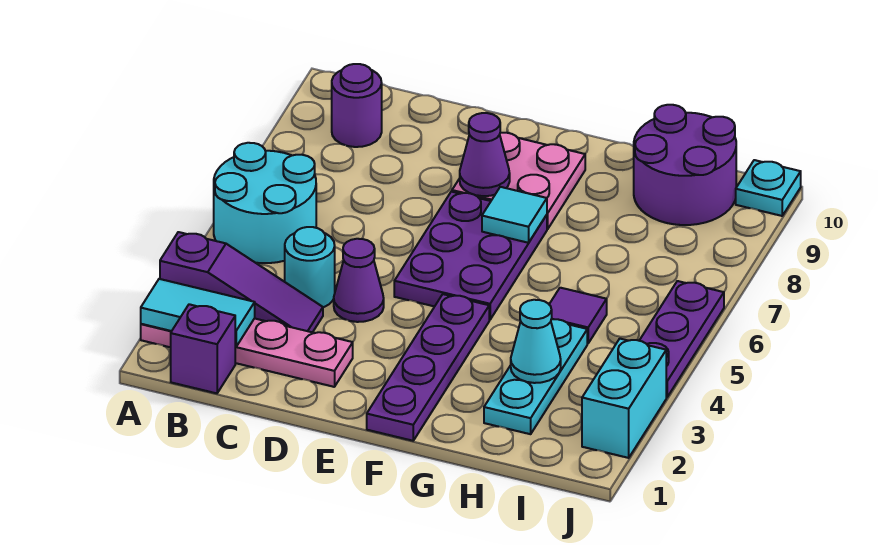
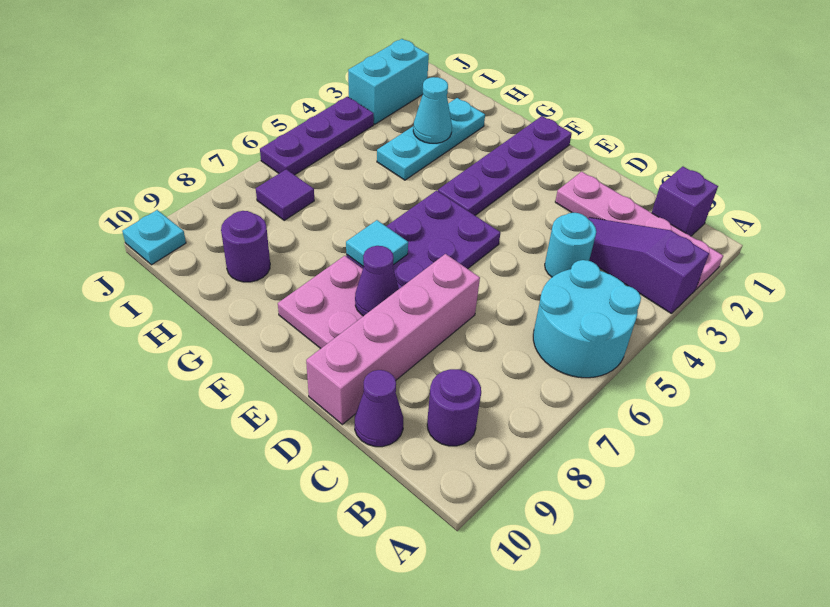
cyan 1x2 tile [141,279,255,347] -> none
purple 1x1 cone [334,239,384,322] -> purple 1x1 cone moved to [355,370,403,447]
none -> pink 1x4 brick [306,254,480,424]
purple 1x1 tile [549,288,607,343] -> purple 1x1 tile moved to [256,169,314,220]
purple 2x2 round brick [634,105,736,225] -> purple 1x1 round brick [221,211,270,282]

